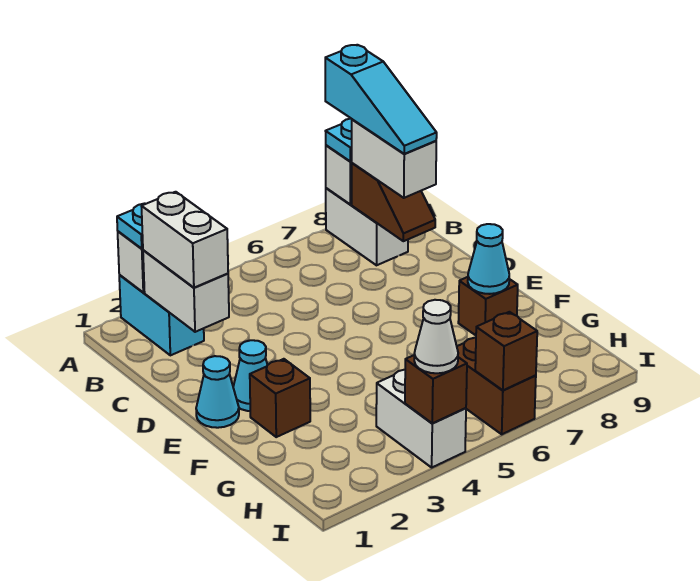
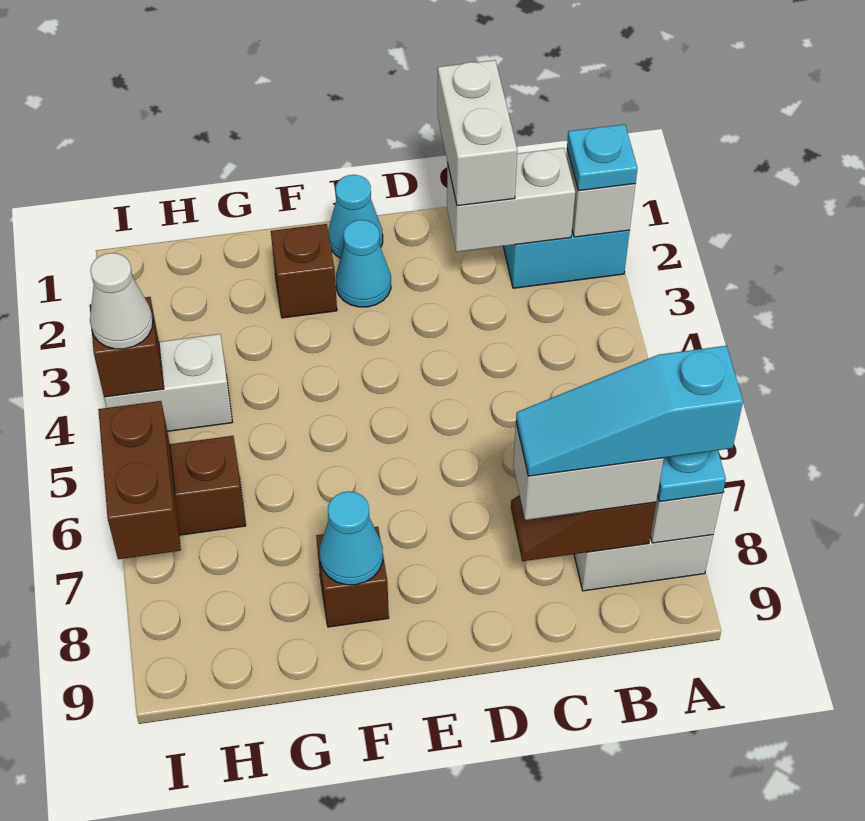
white 1x2 brick [141,192,228,288] -> white 1x2 brick turned to [438,60,517,206]
brown 1x1 brick [475,312,537,390] -> brown 1x2 brick [98,401,181,559]

